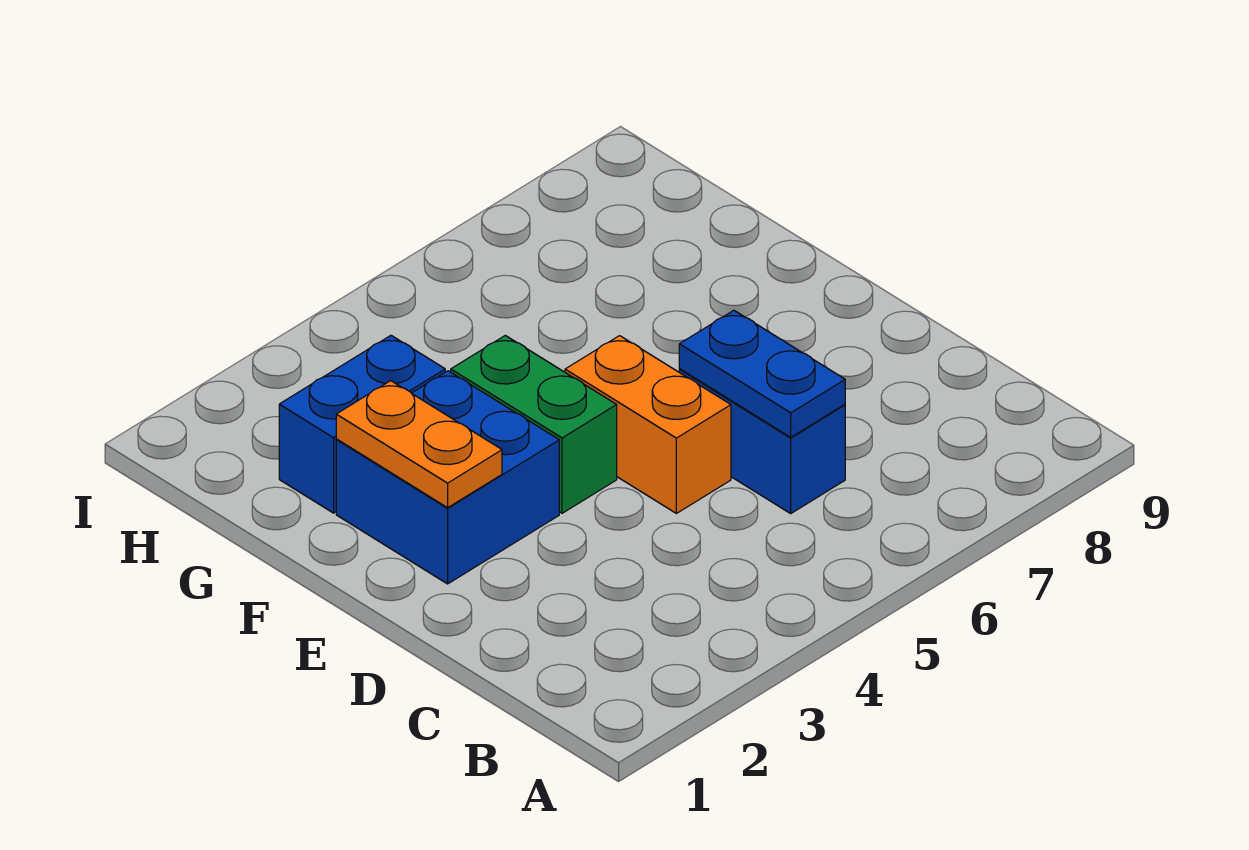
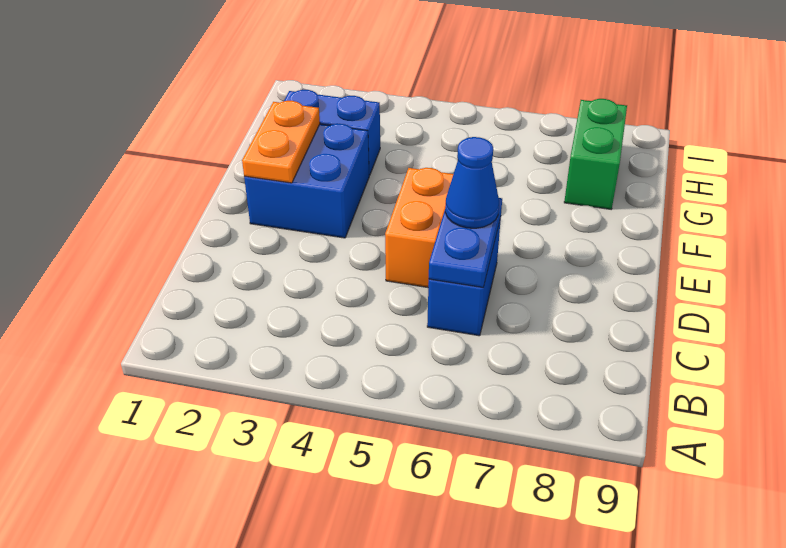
none -> blue 1x1 cone [445,137,499,228]
green 1x2 brick [451,335,617,513] -> green 1x2 brick moved to [564,99,627,209]

